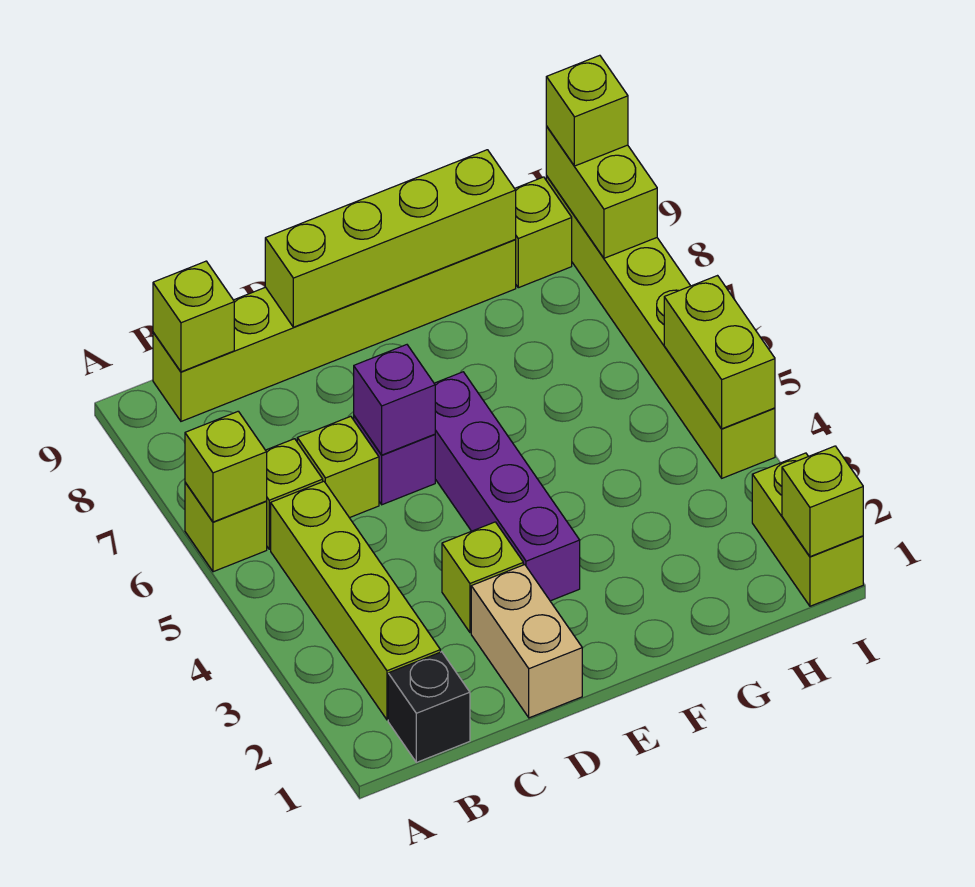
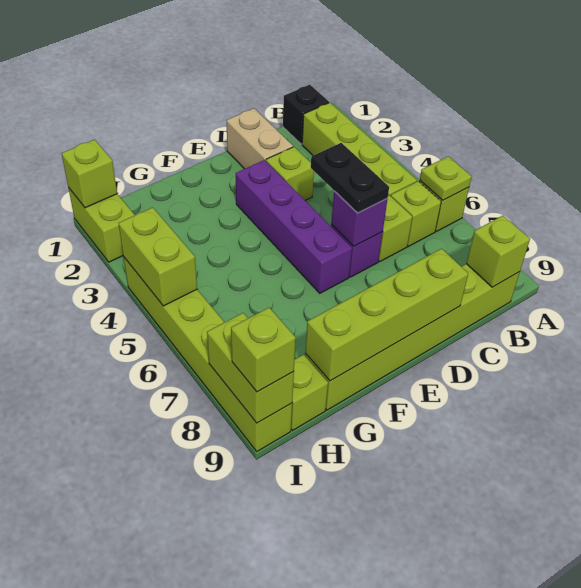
lime 1x1 brick [185,411,267,522] -> lime 1x1 plate [420,156,472,200]
none -> black 1x2 plate [311,143,389,213]

